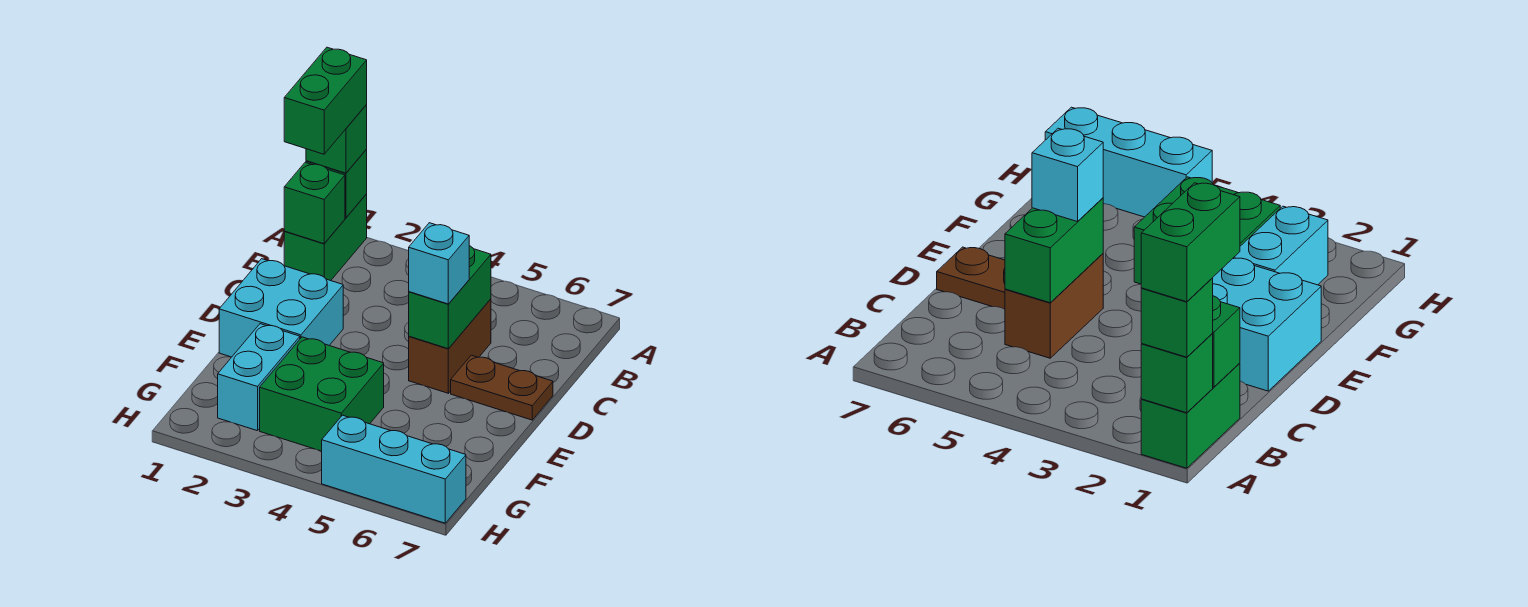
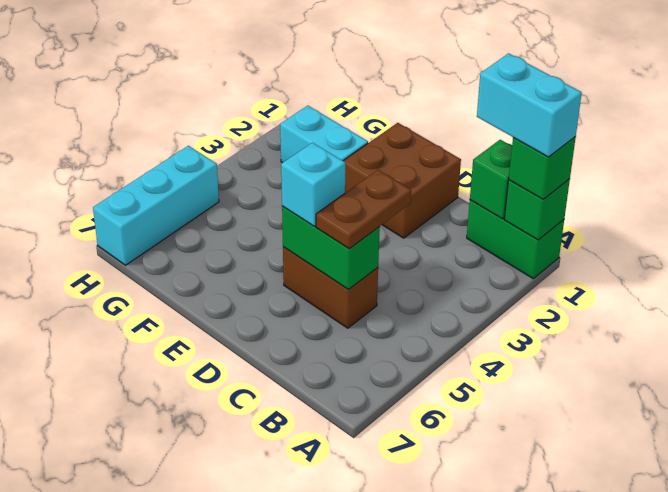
green 1x2 brick [284,47,367,154] -> cyan 1x2 brick [477,53,582,157]
cyan 2x2 brick [219,259,343,357] -> brown 2x2 brick [343,123,461,238]
brown 1x2 plate [451,355,553,420] -> brown 1x2 plate moved to [316,170,411,249]
green 2x2 brick [260,337,384,451] -> none

